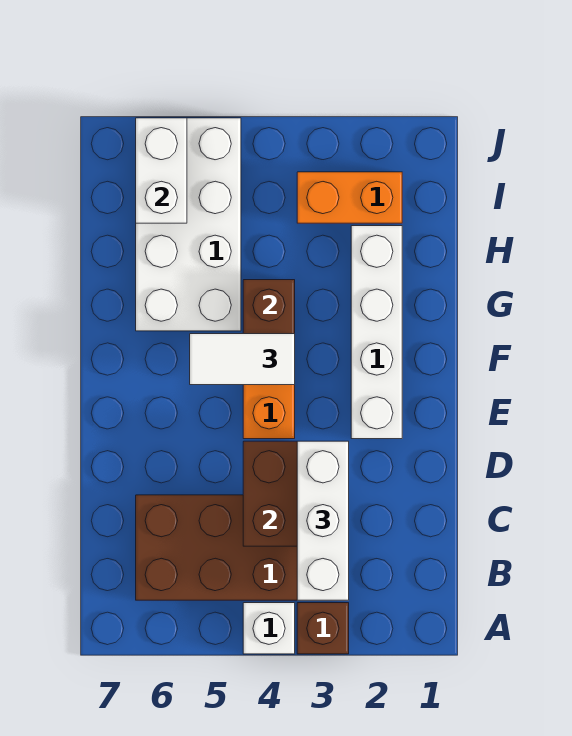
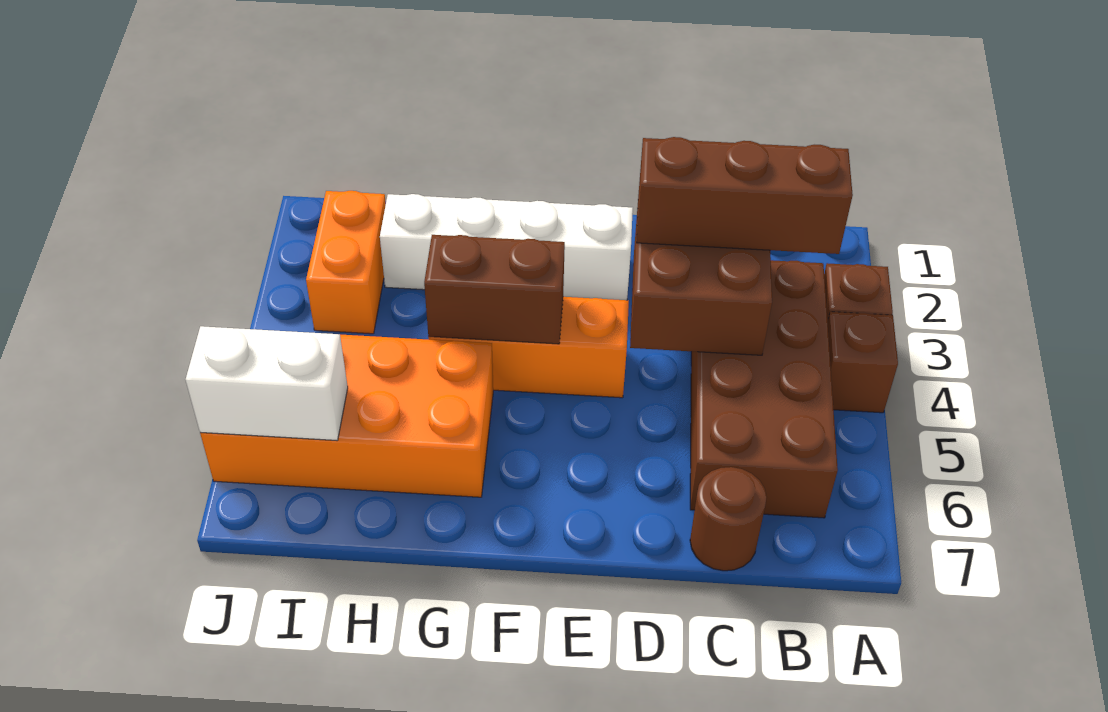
white 1x1 brick [243,603,295,654] -> brown 1x1 brick [827,312,898,413]
white 1x3 brick [297,441,349,600] -> brown 1x3 brick [637,137,853,254]
none -> brown 1x1 round brick [690,467,767,571]
white 1x2 tile [190,334,295,385] -> none
white 2x4 brick [136,118,241,331] -> orange 2x4 brick [200,335,493,497]

